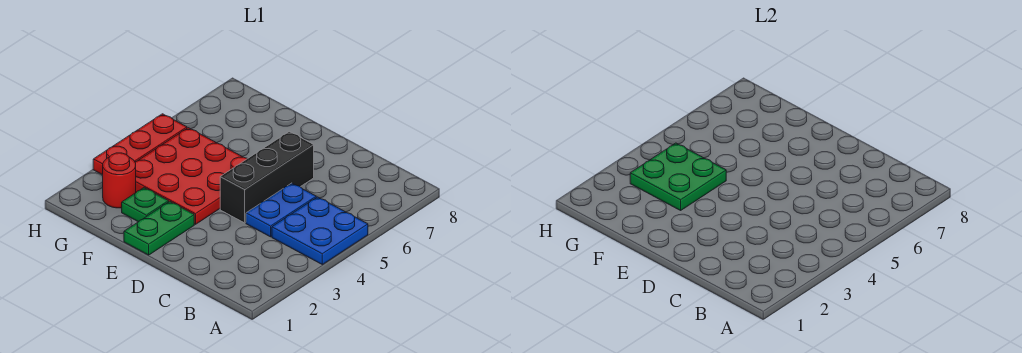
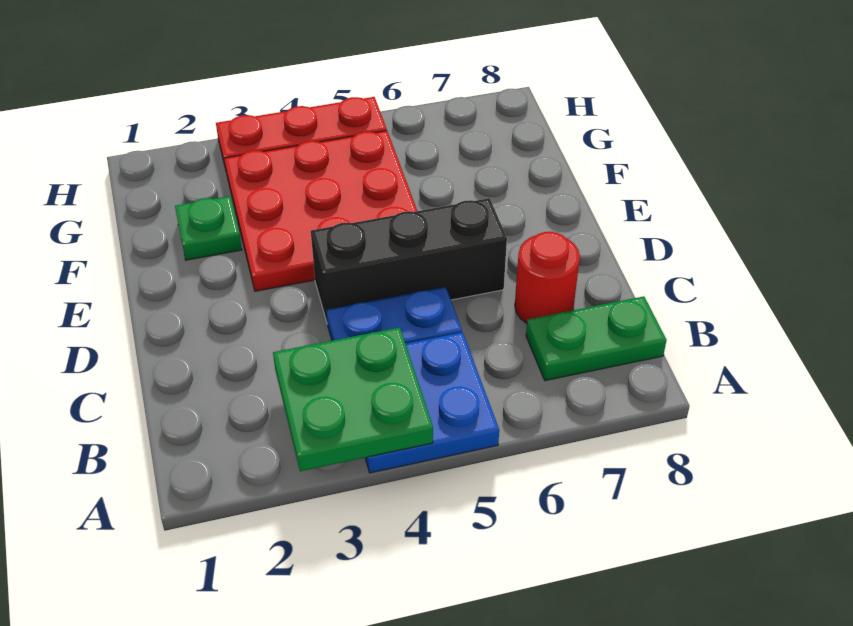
green 1x2 plate [124,201,194,255] -> green 1x2 plate moved to [526,296,667,381]
green 2x2 plate [630,143,726,210] -> green 2x2 plate moved to [273,327,433,471]
red 1x1 round brick [103,153,136,208] -> red 1x1 round brick moved to [515,232,580,323]

